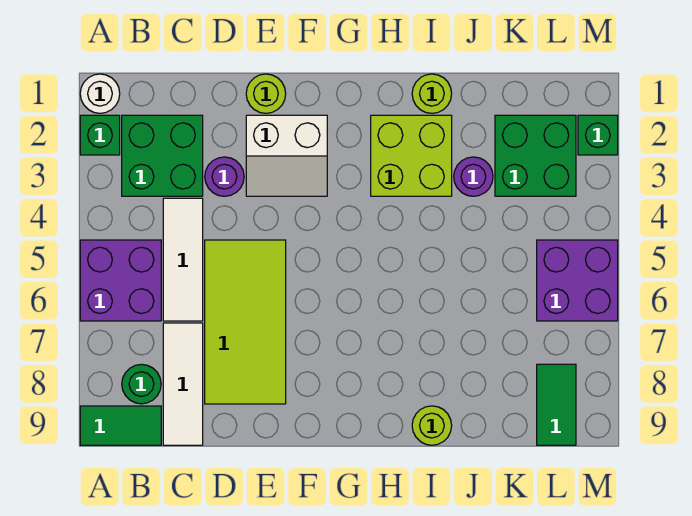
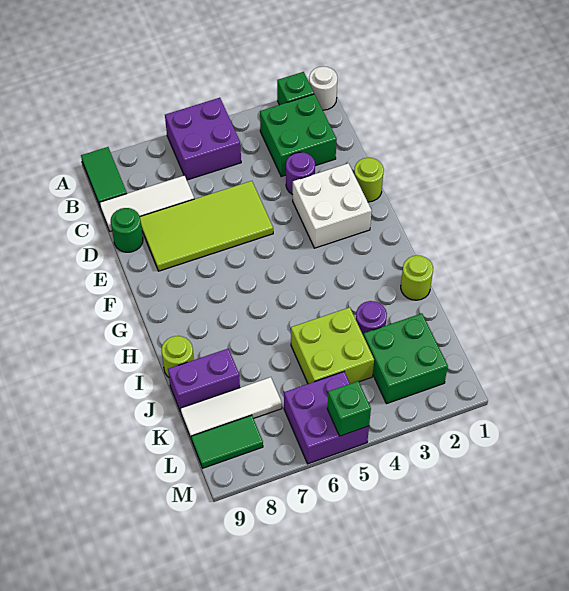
green 1x1 round brick [122,364,161,404] -> green 1x1 round brick moved to [111,208,143,252]
white 1x3 tile [163,198,203,321] -> white 1x3 tile moved to [180,377,282,440]
white 2x2 slope [246,115,327,196] -> white 2x2 brick [293,163,372,248]
lime 2x2 brick [371,115,452,196] -> lime 2x2 brick moved to [291,307,374,384]
none -> purple 1x2 brick [168,349,240,412]
green 1x1 brick [578,115,618,155] -> green 1x1 brick moved to [327,381,371,436]

